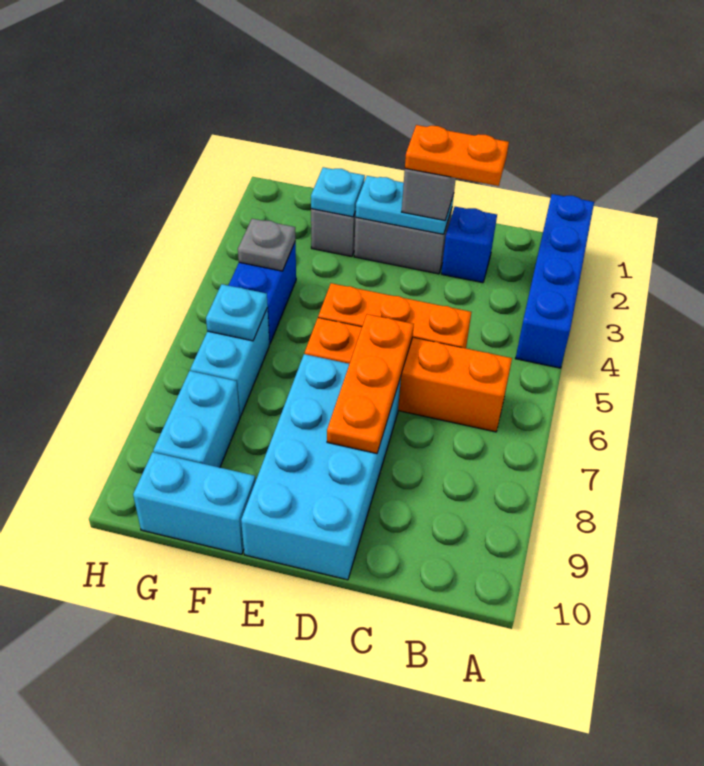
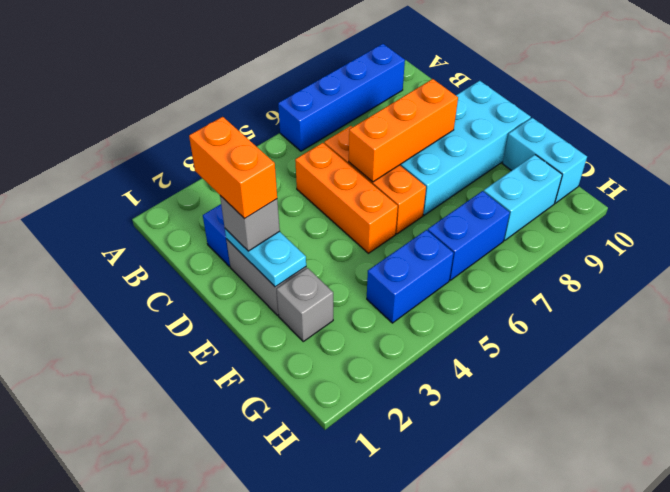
blue 1x4 brick [515,194,594,368] -> blue 1x4 brick moved to [278,44,405,151]
orange 1x4 brick [305,318,512,432] -> orange 1x3 brick [324,126,426,234]
orange 1x2 plate [405,125,509,186] -> orange 1x2 brick [189,117,277,219]
orange 1x3 plate [327,314,414,454] -> orange 1x3 brick [349,79,458,182]
cyan 1x1 plate [311,167,365,217] -> none
grey 1x1 plate [238,219,295,271] -> none
cyan 1x2 brick [190,308,269,417] -> blue 1x2 brick [428,191,510,280]
cyan 1x1 plate [206,284,268,341] -> none

